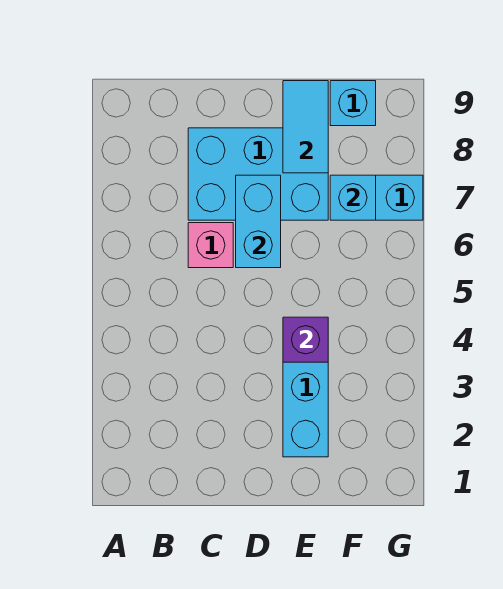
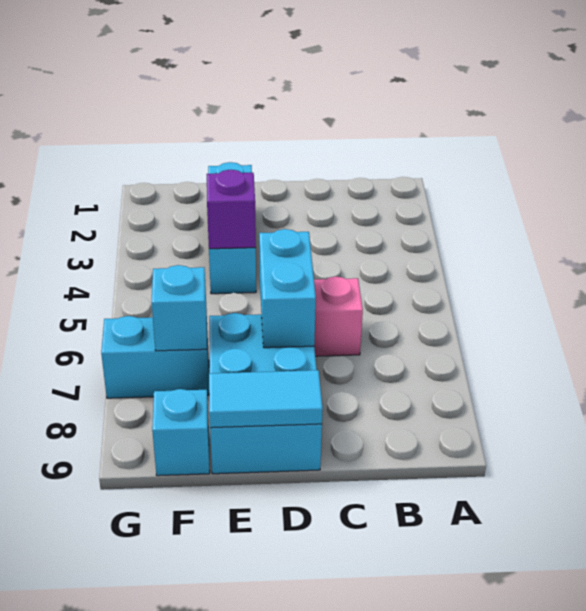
cyan 2x3 brick [188,128,328,220] -> cyan 2x3 brick turned to [209,313,322,474]
cyan 1x2 tile [283,81,328,173] -> cyan 1x2 tile turned to [209,370,323,428]

